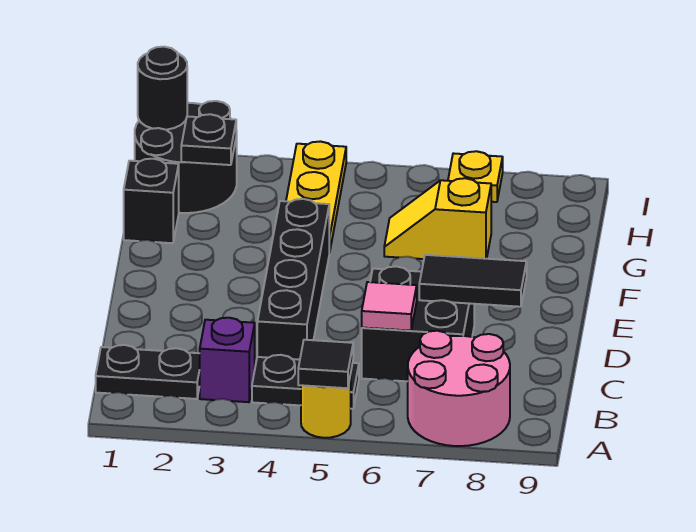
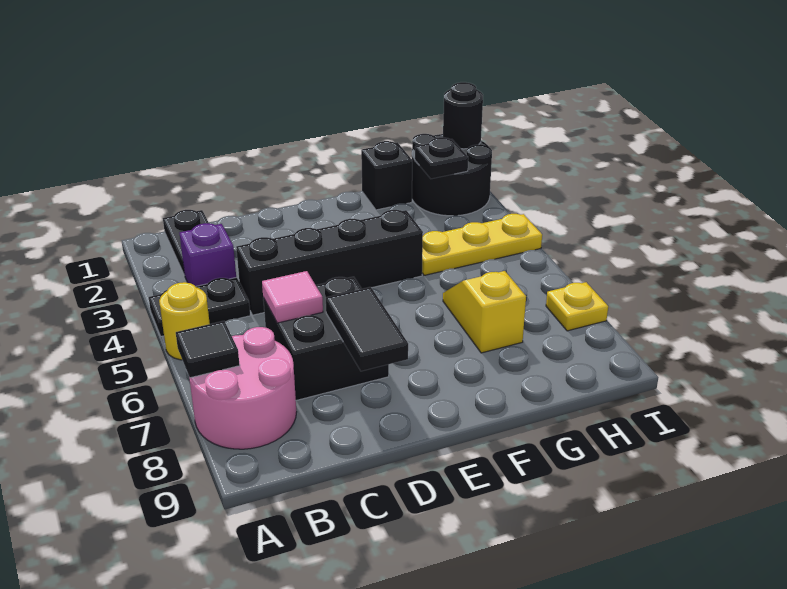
black 1x1 tile [298,340,353,388] -> black 1x1 tile moved to [176,321,240,378]
black 1x2 plate [252,355,359,409] -> black 1x2 plate turned to [149,277,250,336]

